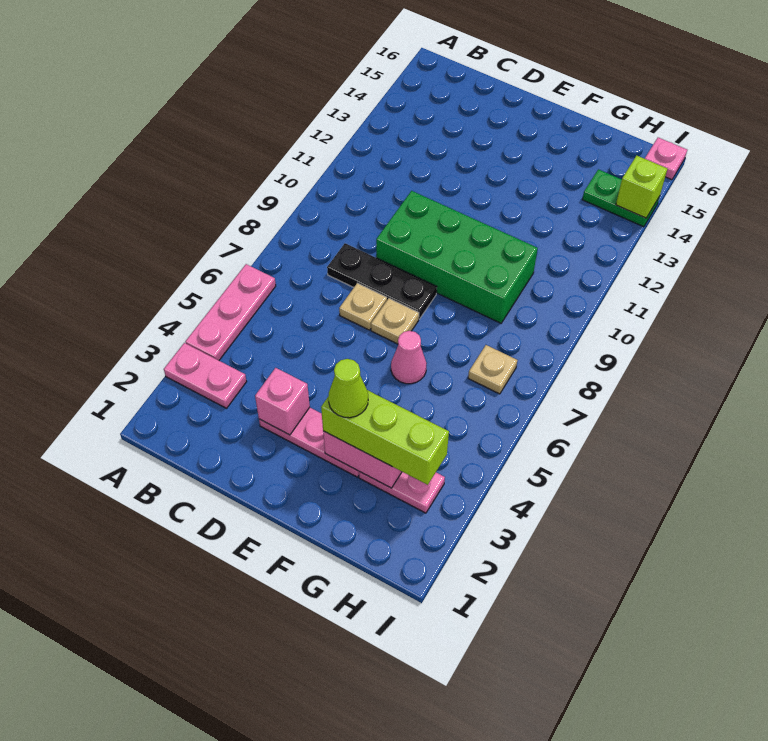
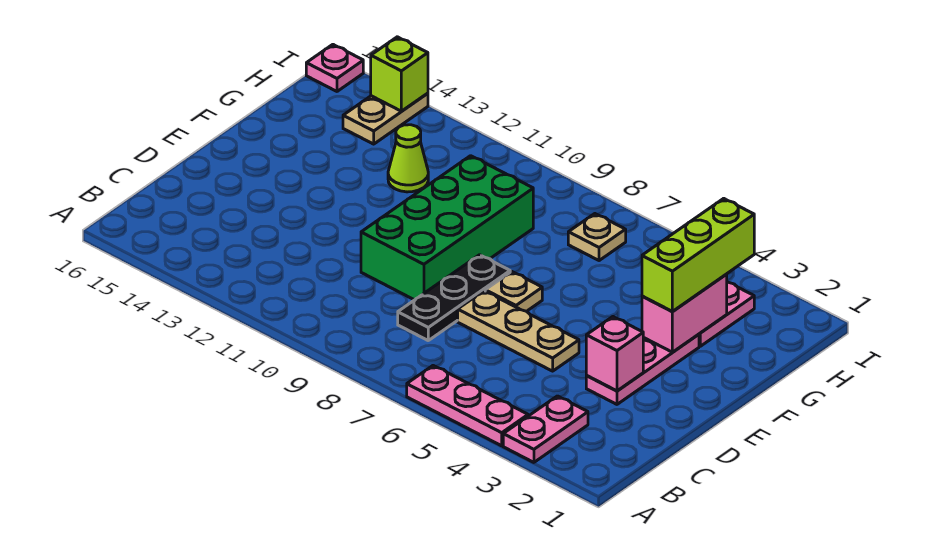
tan 1x1 plate [339,283,387,330] -> tan 1x3 plate [458,291,579,371]
lime 1x1 cone [328,359,368,418] -> lime 1x1 cone moved to [388,125,428,192]
pink 1x1 cone [391,331,427,384] -> none
green 1x2 plate [582,169,659,227] -> tan 1x2 plate [343,93,428,144]

